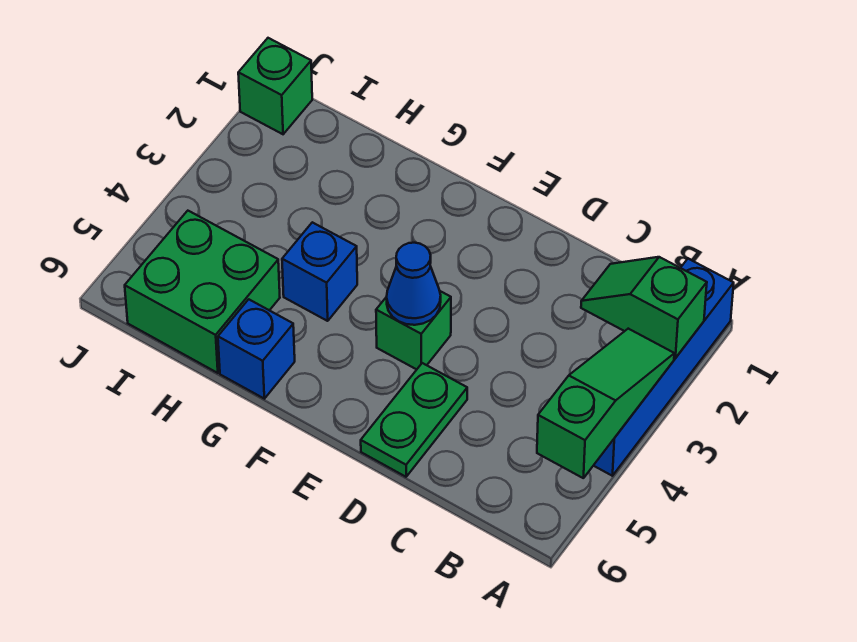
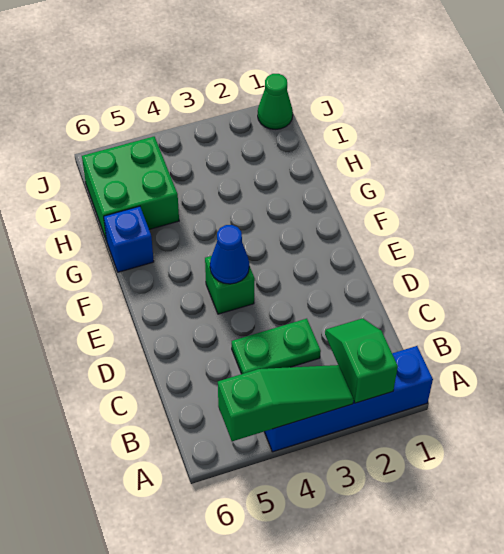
green 1x2 plate [361,363,467,477] -> green 1x2 plate moved to [232,319,321,374]
blue 1x1 brick [282,222,357,321] -> none
green 1x1 brick [238,38,312,134] -> green 1x1 cone [258,74,293,129]

